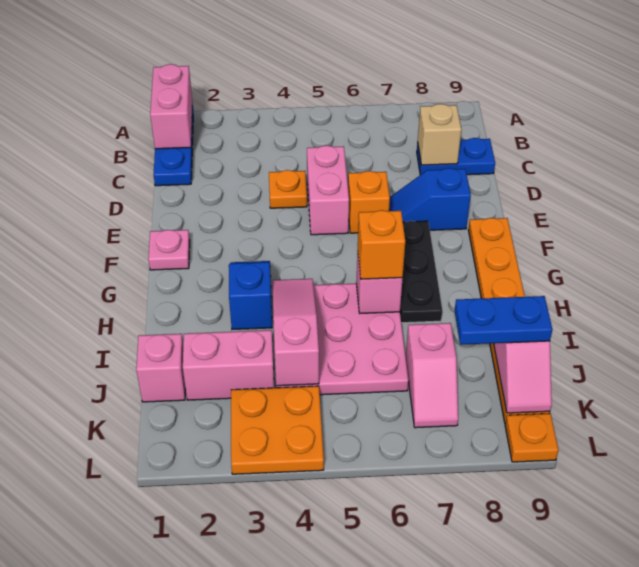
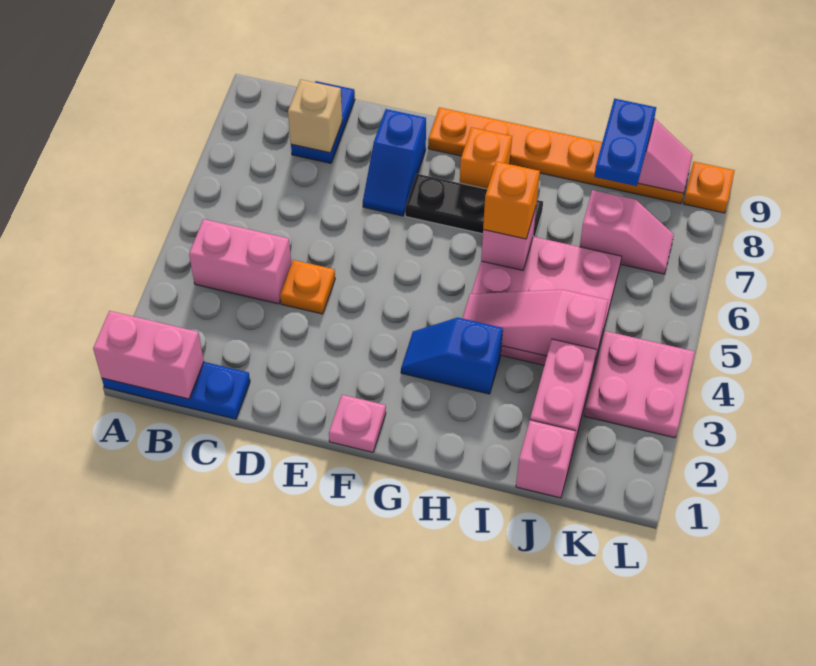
pink 1x2 brick [307,146,349,235] -> pink 1x2 brick moved to [189,219,291,304]
orange 1x1 brick [348,171,390,233] -> orange 1x1 brick moved to [460,127,512,189]
orange 2x2 plate [231,386,324,474] -> pink 2x2 plate [584,331,695,438]

